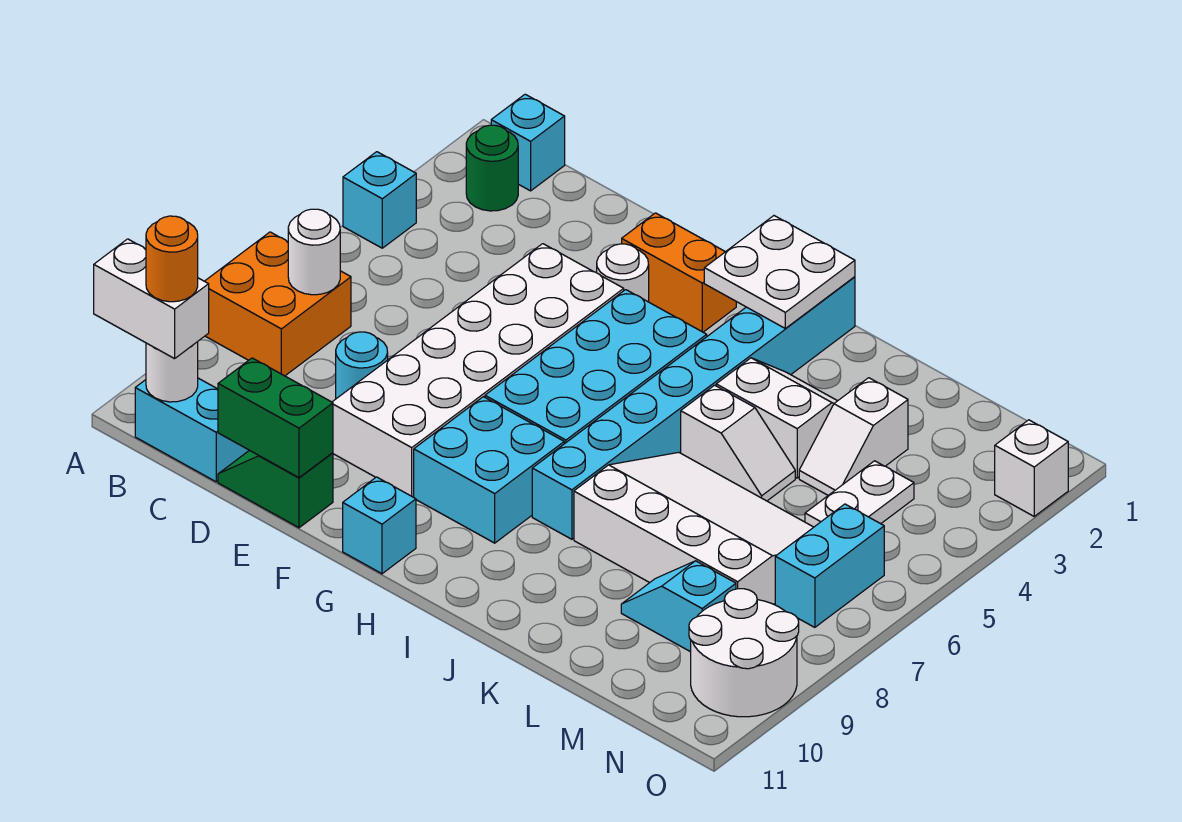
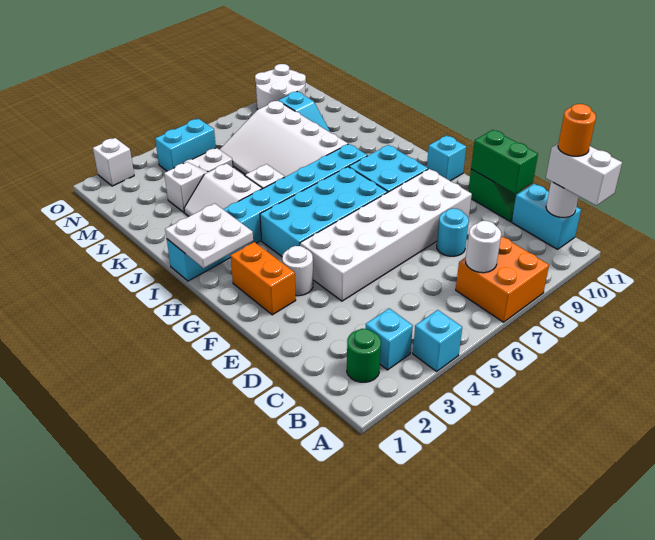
cyan 1x1 brick [491,94,565,191] -> cyan 1x1 brick moved to [366,308,413,370]
cyan 1x2 brick [775,504,884,627] -> cyan 1x2 brick moved to [155,119,216,171]

